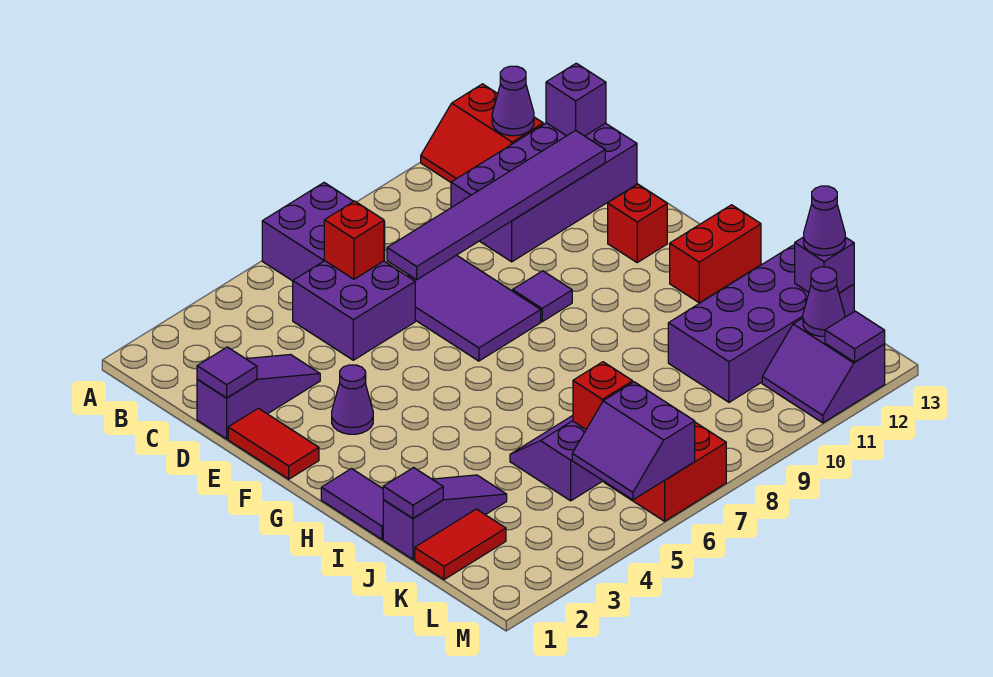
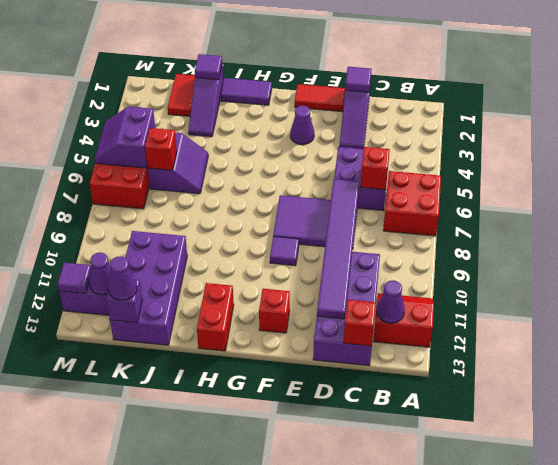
purple 2x2 brick [262,183,385,281] -> red 2x2 brick [383,171,441,236]
purple 1x1 brick [546,63,606,136] -> red 1x1 brick [344,300,376,346]
purple 2x2 slope [572,382,695,500] -> purple 2x2 slope turned to [95,107,155,168]

